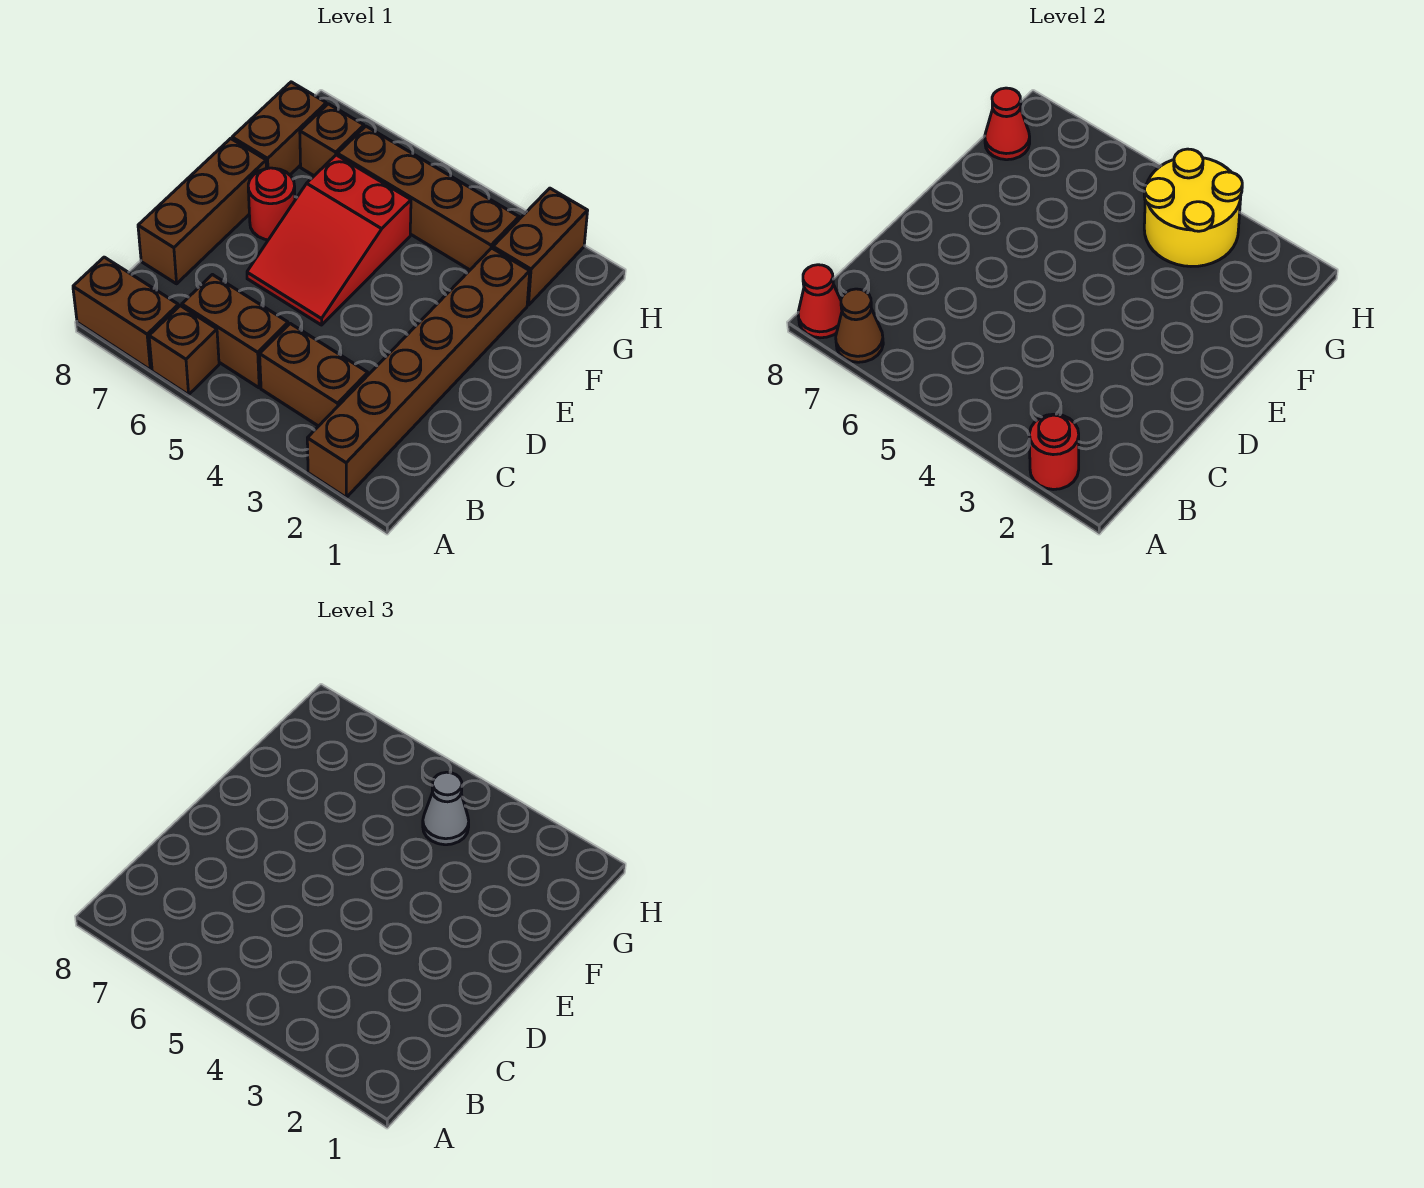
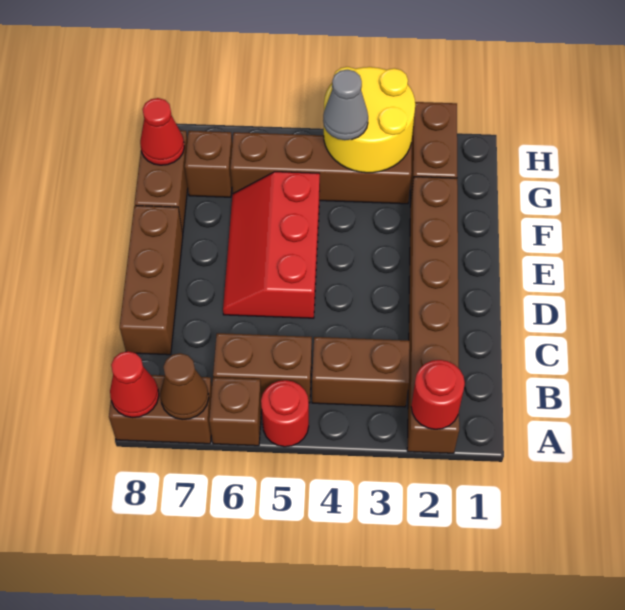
red 2x3 slope [247,155,411,325] -> red 2x3 slope turned to [223,172,320,318]
red 1x1 round brick [248,168,295,240] -> red 1x1 round brick moved to [261,380,309,447]

